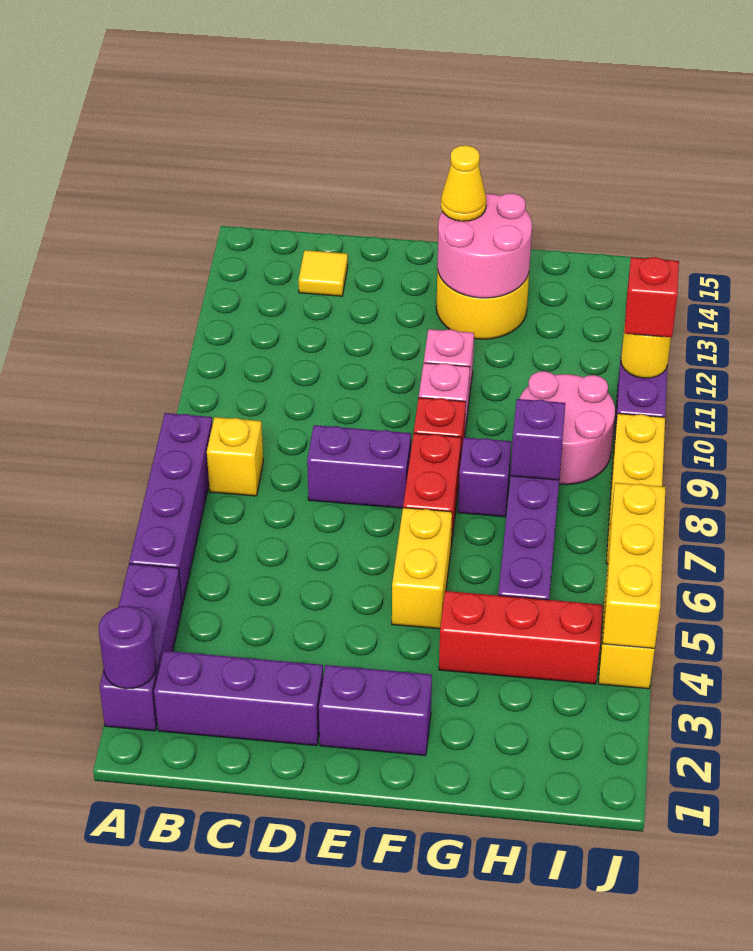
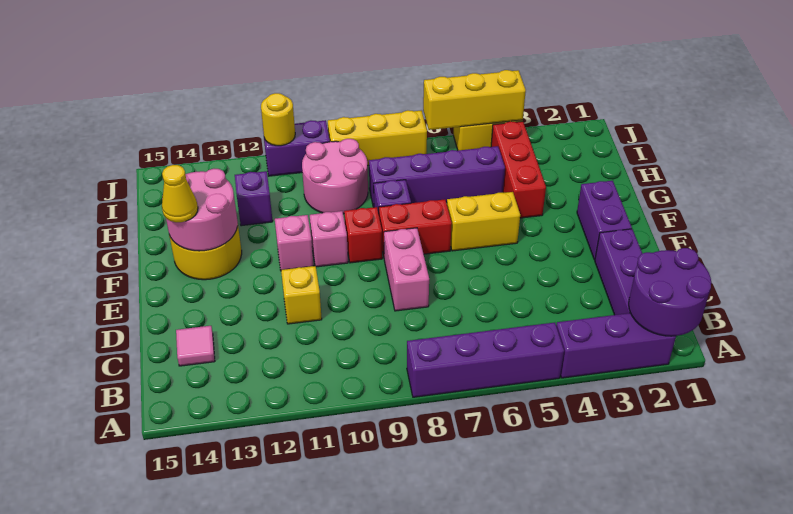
purple 1x1 round brick [99,606,156,689] -> purple 2x2 round brick [629,248,711,336]
yellow 1x1 brick [207,417,263,496] -> yellow 1x1 brick moved to [281,266,322,324]
yellow 1x1 tile [299,250,348,296] -> pink 1x1 tile [176,326,215,366]
purple 1x2 brick [307,425,411,508] -> pink 1x2 brick [384,228,429,311]
purple 1x1 brick [510,399,565,480] -> purple 1x1 brick moved to [235,171,273,226]
red 1x1 brick [624,257,679,337] -> none

